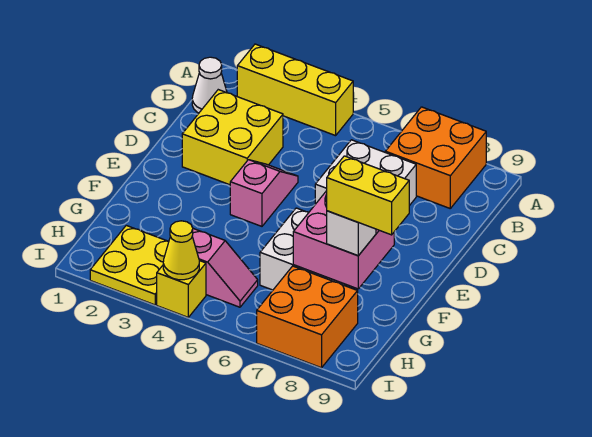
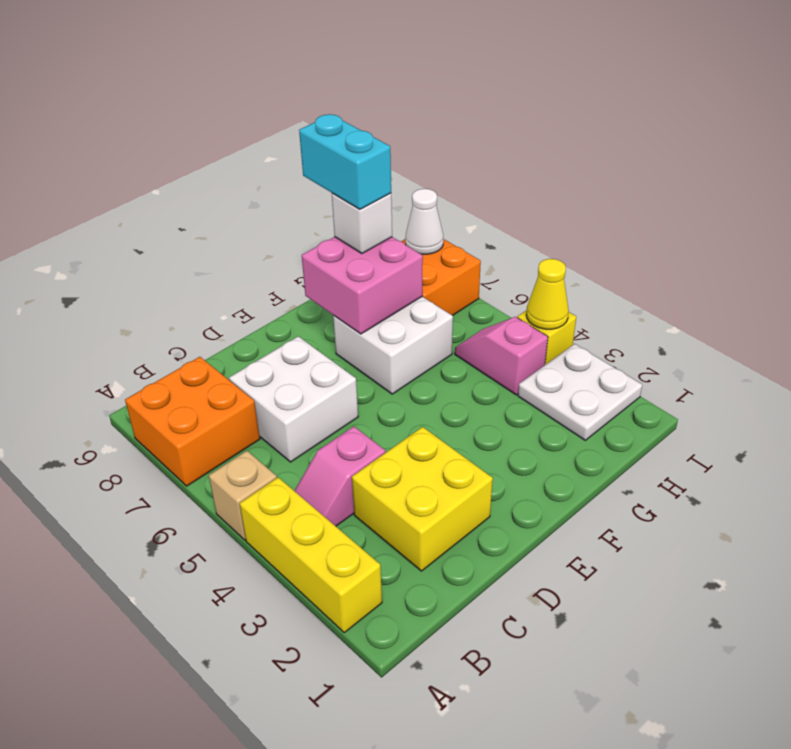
none -> tan 1x1 brick [209,451,277,540]
white 1x1 cone [192,57,227,113] -> white 1x1 cone moved to [405,189,443,254]
pink 1x2 slope [230,160,298,226] -> pink 1x2 slope moved to [294,426,386,526]
yellow 1x2 brick [327,156,409,235] -> cyan 1x2 brick [299,114,391,209]
yellow 2x2 plate [90,225,169,305] -> white 2x2 plate [518,344,642,440]

